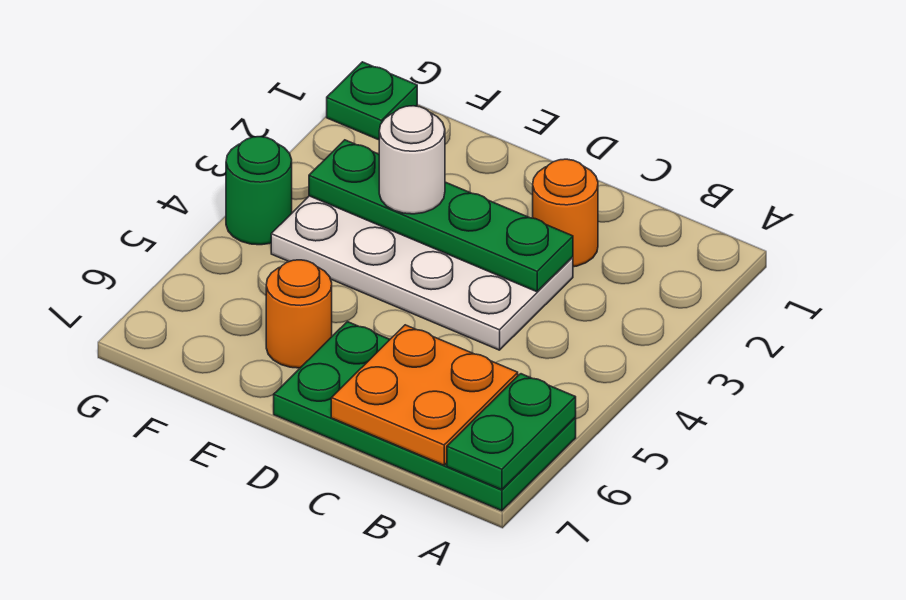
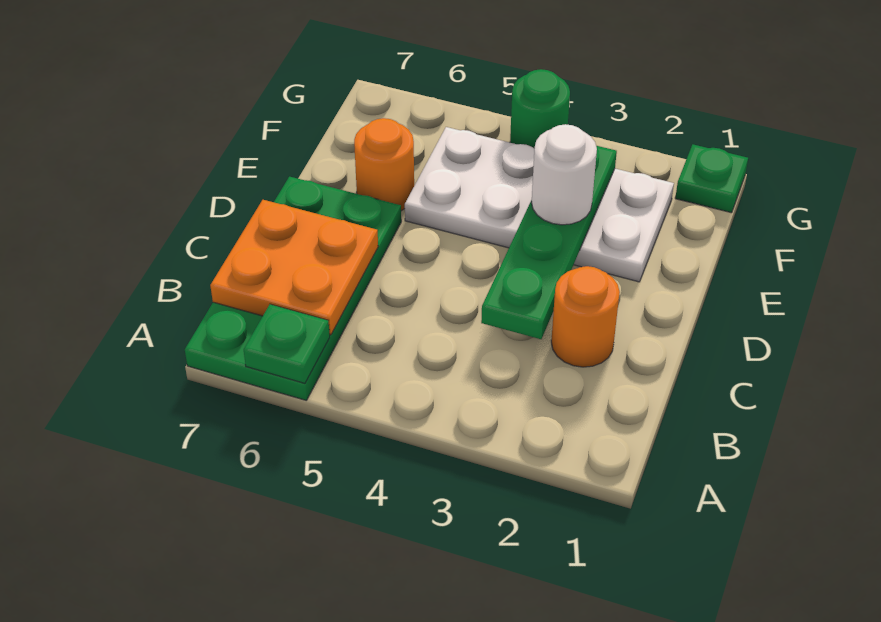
green 1x2 plate [447,374,576,490] -> green 1x1 plate [244,304,330,383]
white 2x4 plate [271,196,573,350] -> white 2x4 plate turned to [405,127,674,282]

